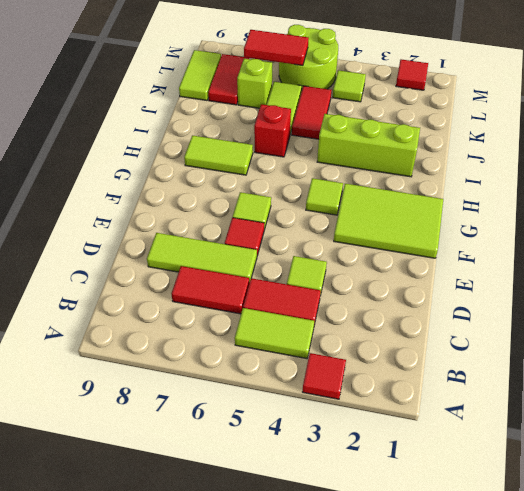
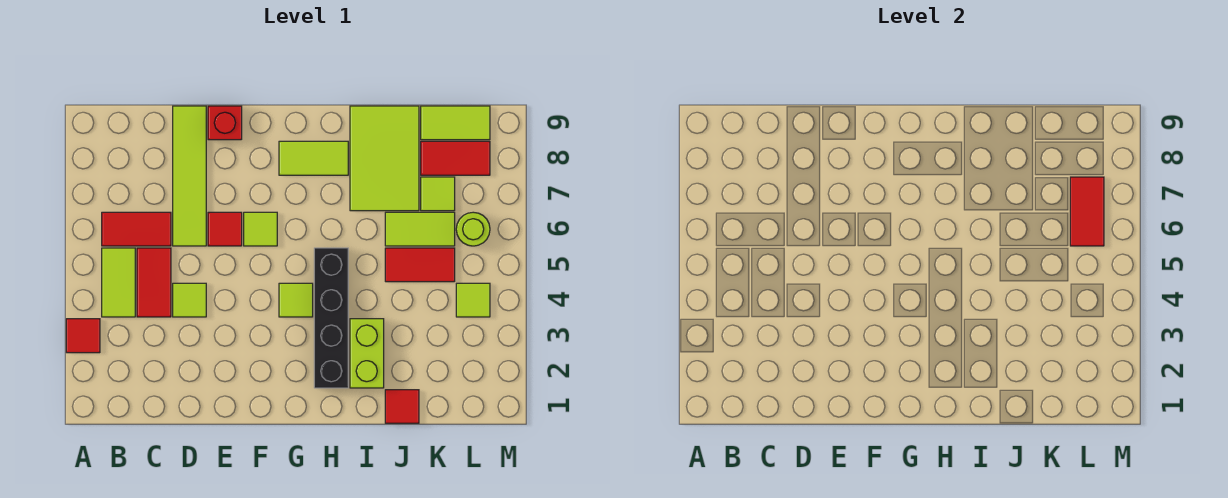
red 1x2 tile [172,266,249,314] -> red 1x2 tile turned to [102,212,171,246]
lime 1x3 tile [147,233,257,283] -> lime 1x4 tile [173,106,206,246]
lime 2x3 tile [334,184,443,258] -> lime 2x3 tile moved to [350,106,419,211]
none -> black 1x4 brick [314,248,348,388]
lime 1x2 tile [184,136,253,175] -> lime 1x2 tile turned to [279,141,348,175]
lime 1x3 brick [317,114,420,177] -> lime 1x2 brick [350,319,384,388]
red 1x1 brick [254,104,291,157] -> red 1x1 brick moved to [208,106,242,140]
lime 1x1 brick [237,59,272,108] -> lime 1x1 tile [421,177,455,211]
lime 2x2 round brick [279,25,338,92] -> lime 1x1 round brick [456,212,490,246]
red 1x1 tile [396,59,428,90] -> red 1x1 tile moved to [385,390,419,423]

